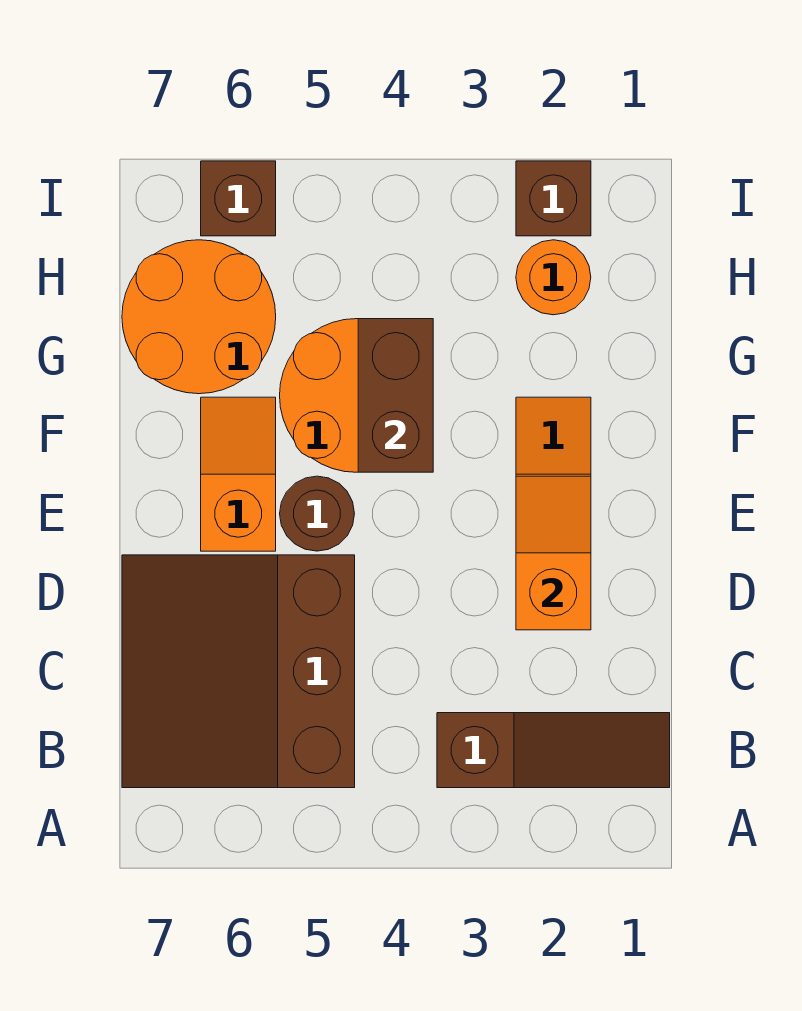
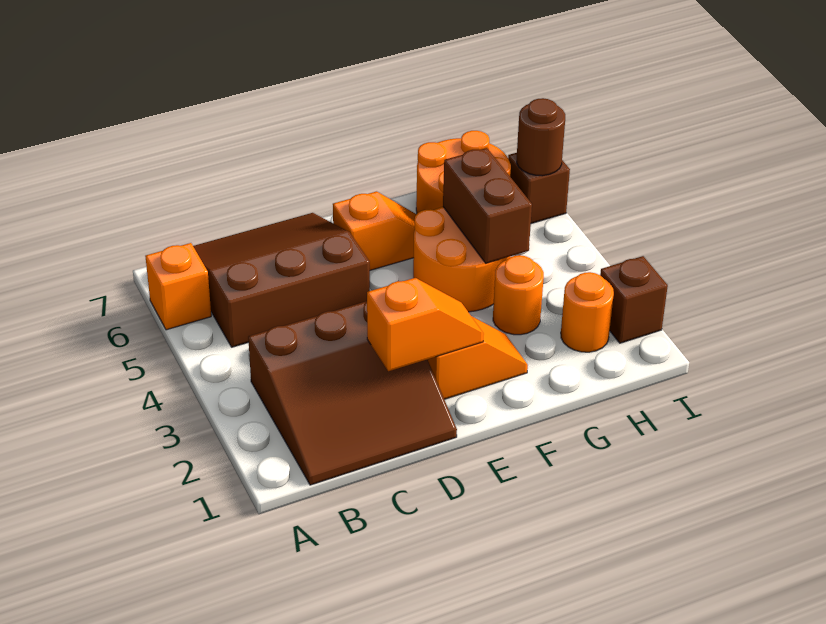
none -> orange 1x1 brick [145,243,211,330]
brown 1x3 slope [437,713,670,788] -> brown 3x3 slope [248,301,457,485]
brown 1x1 round brick [280,476,355,551] -> brown 1x1 round brick moved to [517,98,565,176]
brown 1x2 brick [358,319,433,472] -> brown 1x2 brick turned to [443,148,532,263]
none -> orange 1x1 round brick [493,255,544,335]

